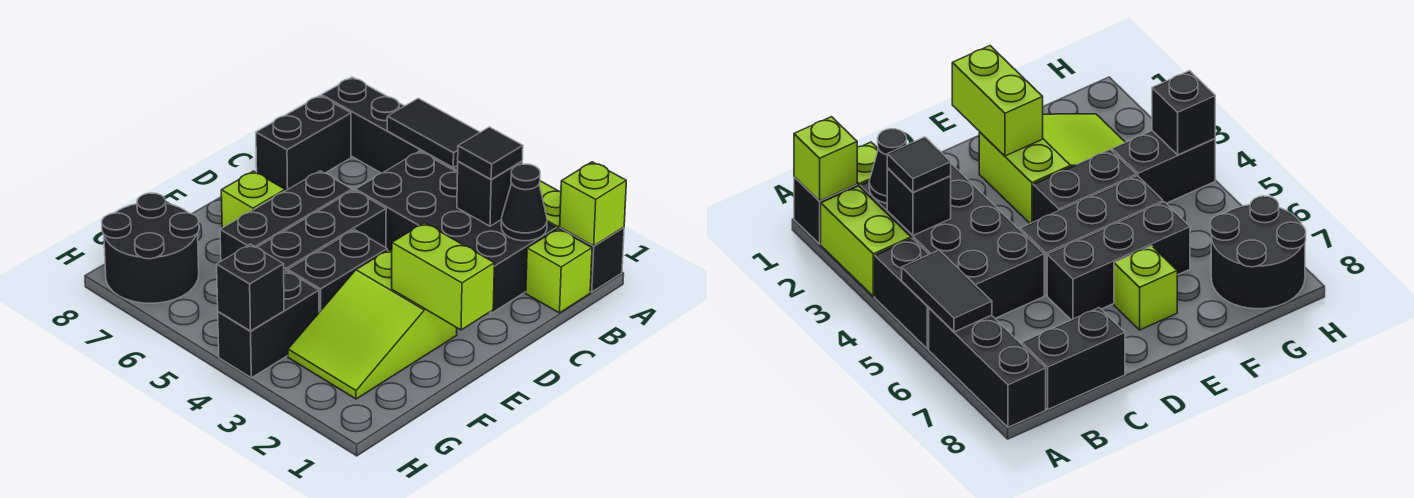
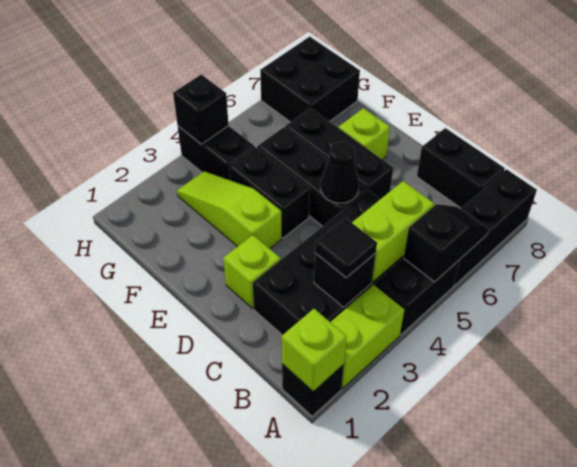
black 1x2 tile [387,98,480,168] -> black 1x2 slope [404,204,489,282]
lime 1x1 brick [526,229,592,313] -> lime 1x1 brick moved to [224,235,281,308]
black 1x1 cone [501,164,547,241] -> black 1x1 cone moved to [321,142,359,203]
lime 1x2 brick [392,223,495,330] -> lime 1x2 brick moved to [352,181,434,282]
lime 2x3 slope [288,250,457,399] -> lime 1x3 slope [177,171,281,249]
black 2x2 round brick [102,193,199,303] -> black 2x2 brick [260,37,360,122]

